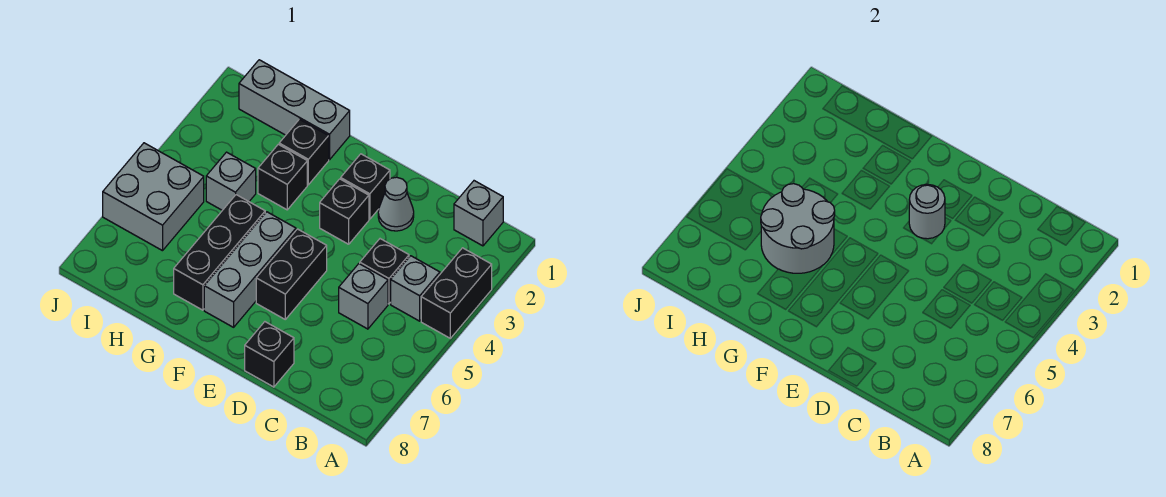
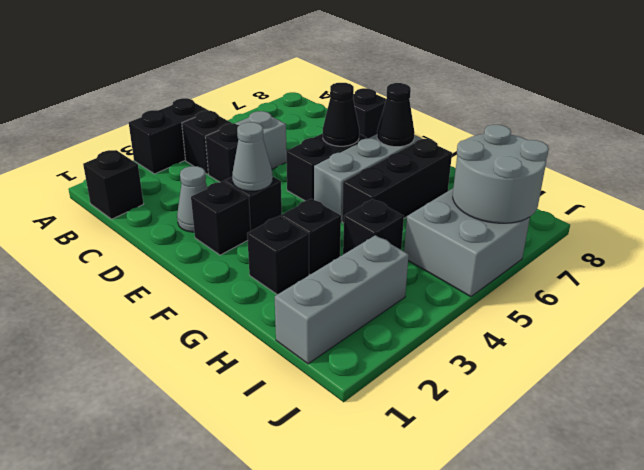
grey 1x1 brick [454,181,503,246] -> black 1x1 brick [83,150,144,219]
grey 1x1 brick [391,256,440,321] -> black 1x1 brick [182,111,232,174]
grey 1x1 round brick [909,184,945,239] -> grey 1x1 cone [232,122,273,191]
none -> black 1x1 cone [323,83,359,146]
none -> black 1x1 cone [377,83,415,147]
grey 1x3 brick [239,60,350,160] -> grey 1x3 brick turned to [275,235,409,364]
grey 2x2 round brick [761,184,835,273] -> grey 2x2 round brick moved to [453,125,549,223]
grey 1x1 brick [206,152,256,210] -> black 1x1 brick [343,199,404,254]

